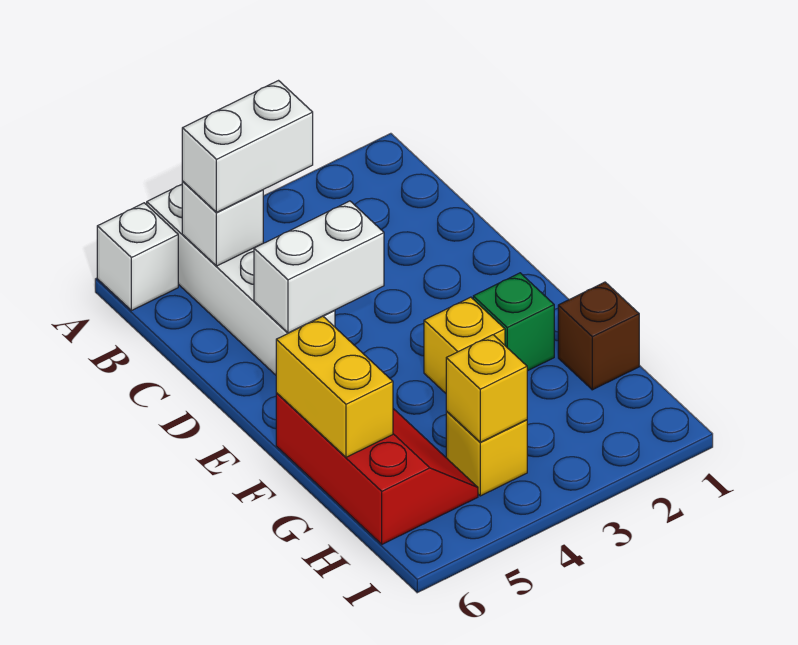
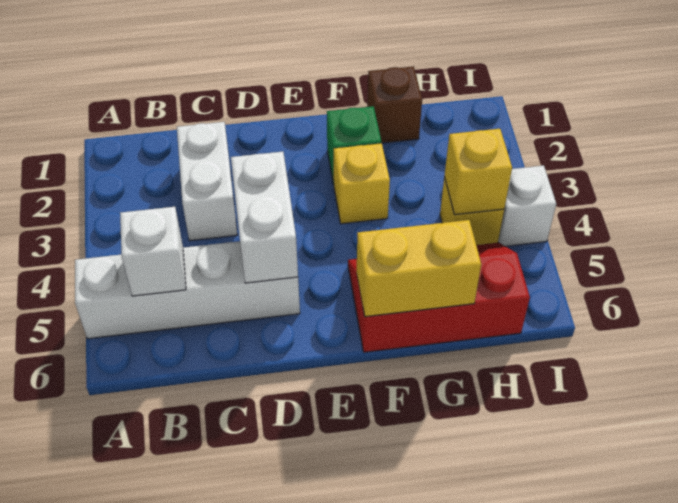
white 1x1 brick [97,203,178,311] -> white 1x1 brick moved to [498,165,556,246]
white 1x2 brick [182,81,313,212] -> white 1x2 brick moved to [177,122,237,241]

